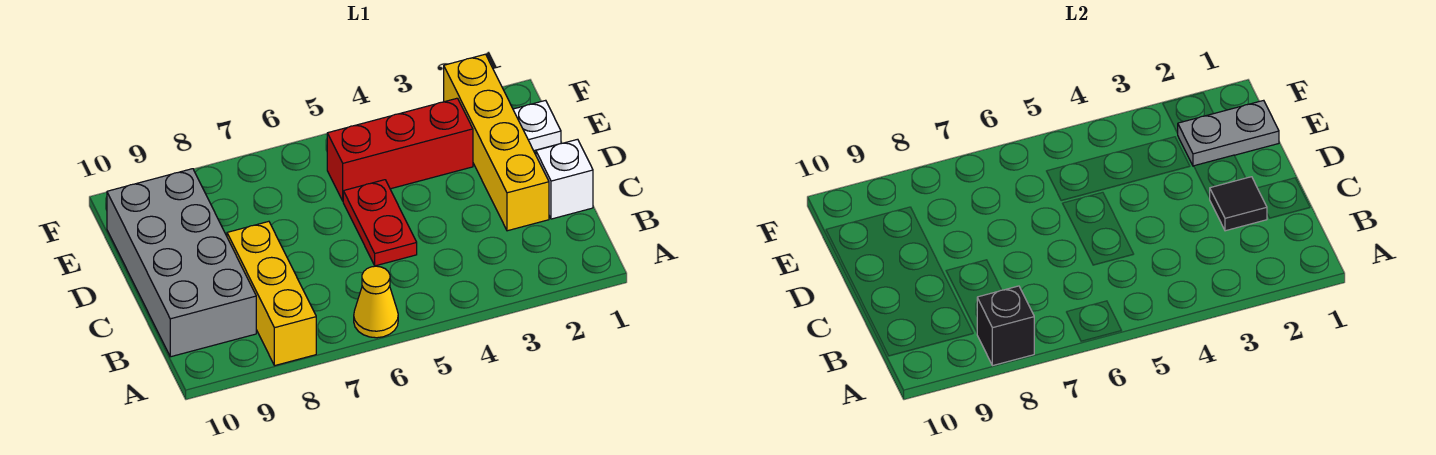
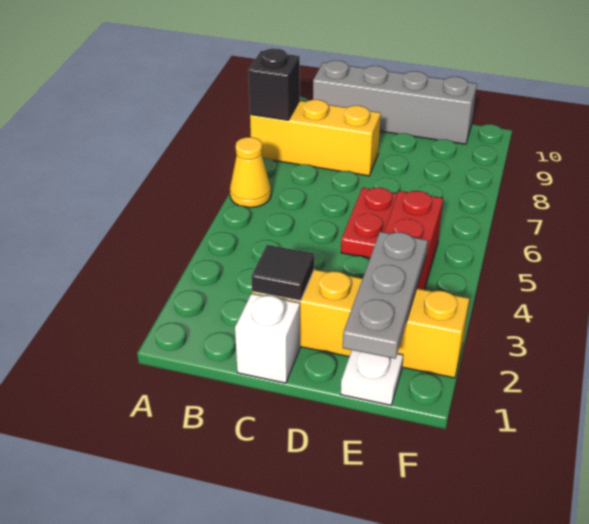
grey 2x4 brick [107,169,256,357] -> grey 1x4 brick [313,61,477,144]
red 1x2 plate [343,180,417,266] -> red 1x2 plate turned to [341,188,398,258]
grey 1x2 plate [1178,100,1279,166] -> grey 1x3 plate [343,232,428,359]

